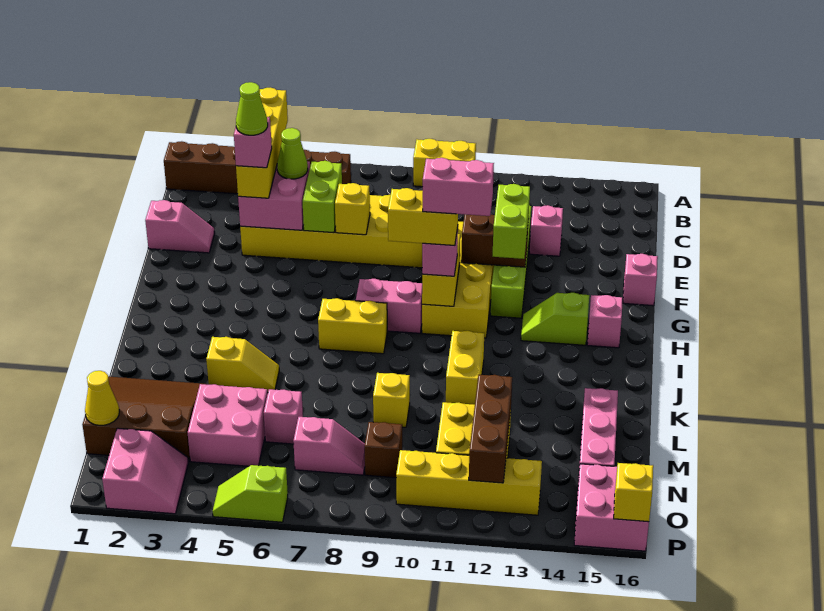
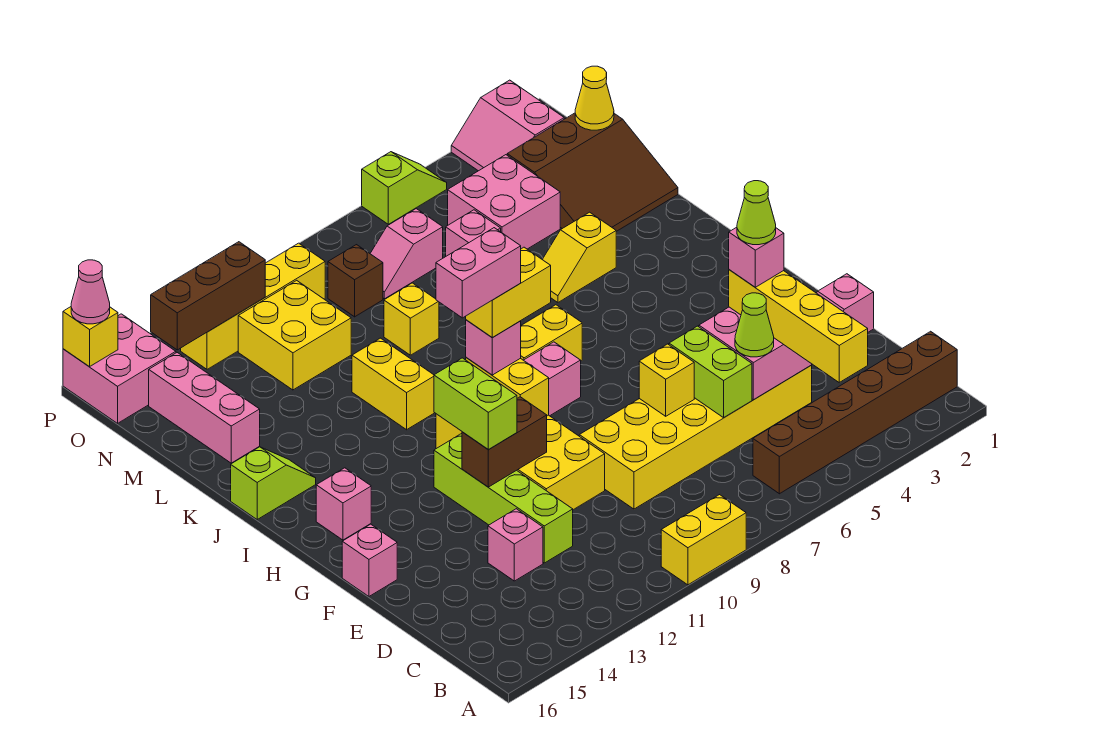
lime 1x2 slope [521,293,589,345] -> lime 1x2 slope moved to [231,447,316,519]
brown 1x3 brick [469,375,512,483] -> brown 1x3 brick turned to [151,242,265,350]
none -> pink 1x1 cone [71,260,110,324]

